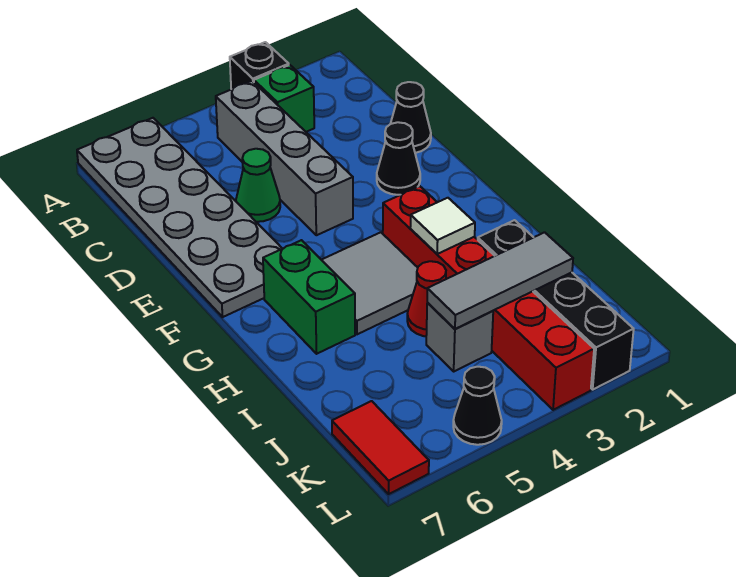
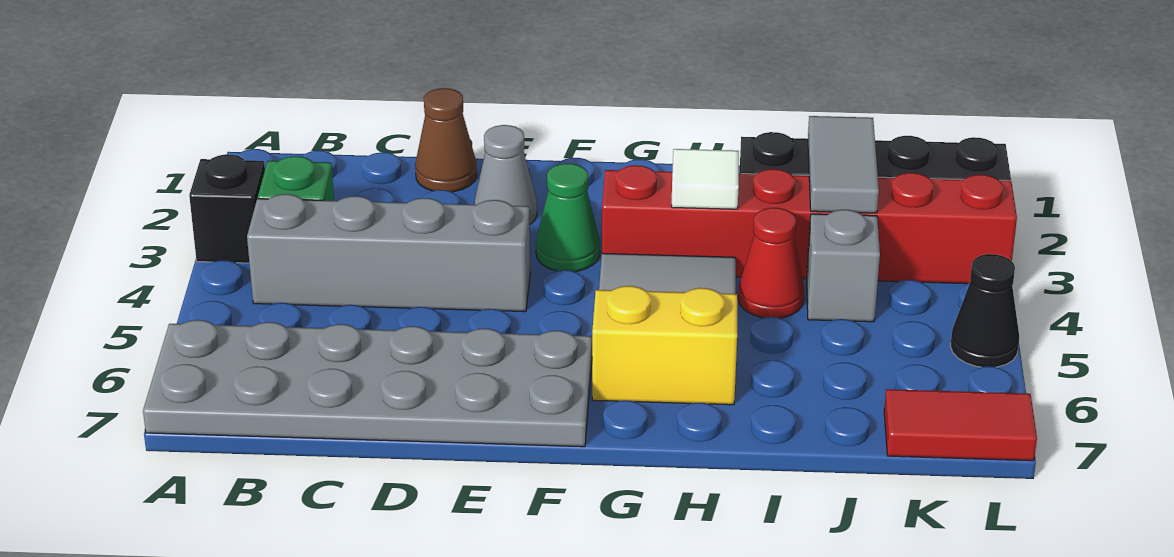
black 1x1 cone [390,82,431,153] -> brown 1x1 cone [415,88,477,192]
green 1x1 cone [236,149,280,222] -> green 1x1 cone moved to [536,164,600,272]
black 1x1 cone [377,122,420,195] -> grey 1x1 cone [474,125,537,224]
green 1x2 brick [263,240,355,354] -> yellow 1x2 brick [592,286,737,405]
grey 1x3 tile [427,232,573,329] -> grey 1x2 tile [808,116,879,213]

